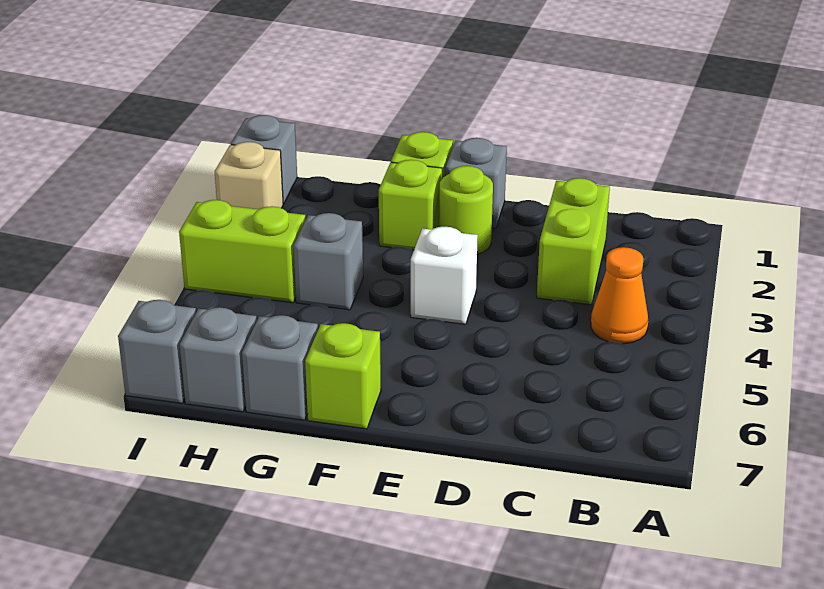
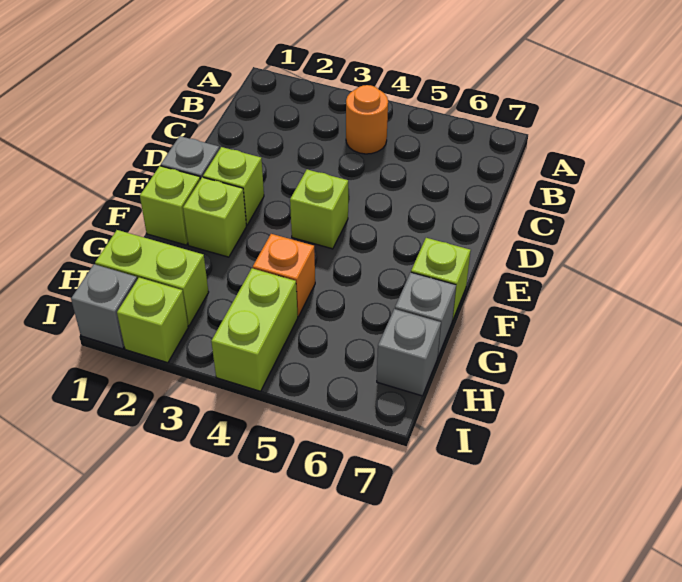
orange 1x1 cone [591,247,648,344] -> orange 1x1 round brick [346,85,388,154]
lime 1x2 brick [537,178,610,305] -> lime 1x2 brick moved to [95,230,209,326]
lime 1x1 round brick [439,166,493,254] -> lime 1x1 brick [203,147,264,225]
white 1x1 brick [411,227,478,324] -> lime 1x1 brick [290,170,348,249]
grey 1x1 brick [293,213,363,310] -> orange 1x1 brick [253,234,315,316]
tan 1x1 brick [215,142,283,209] -> lime 1x1 brick [117,278,188,363]
grey 1x1 brick [118,300,196,403] -> none

